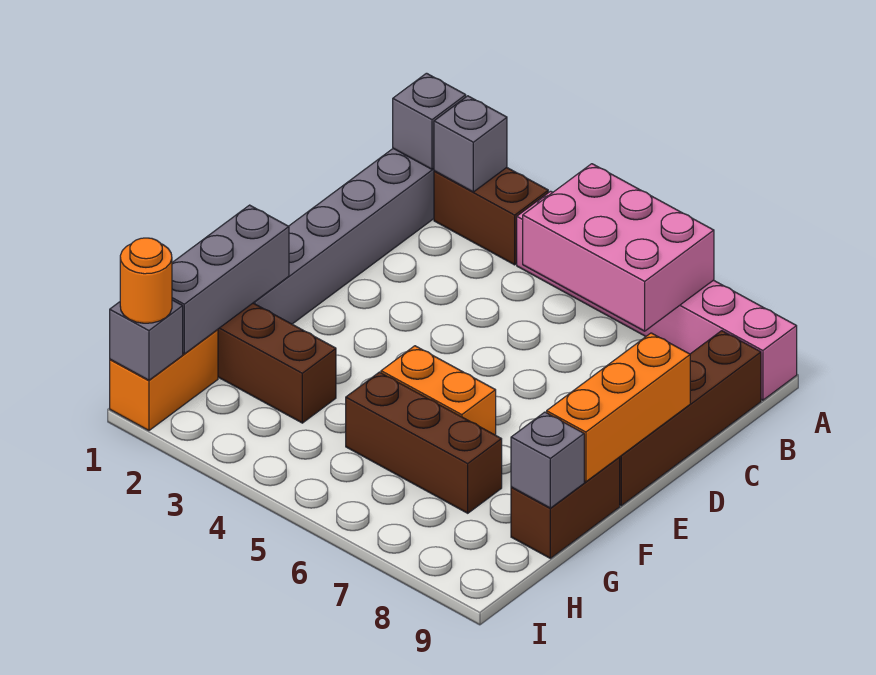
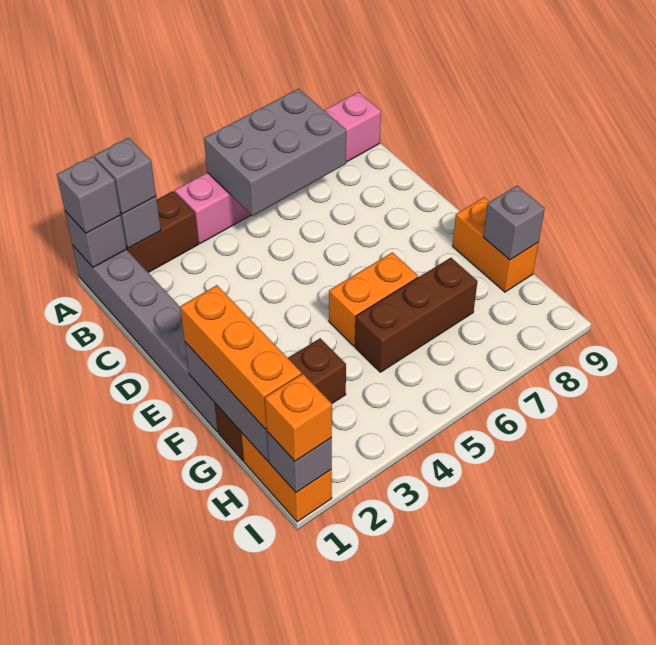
none -> grey 1x1 brick [57,157,121,233]
none -> grey 1x1 brick [94,138,156,214]
pink 2x3 brick [523,164,714,331] -> grey 2x3 brick [204,89,346,216]
brown 1x4 brick [619,331,761,506] -> none
orange 1x3 brick [547,333,690,482] -> orange 1x3 brick moved to [180,285,301,429]
brown 1x2 brick [511,458,620,558] -> orange 1x2 brick [453,197,538,292]
orange 1x1 round brick [120,238,172,323] -> orange 1x1 brick [265,374,332,461]

